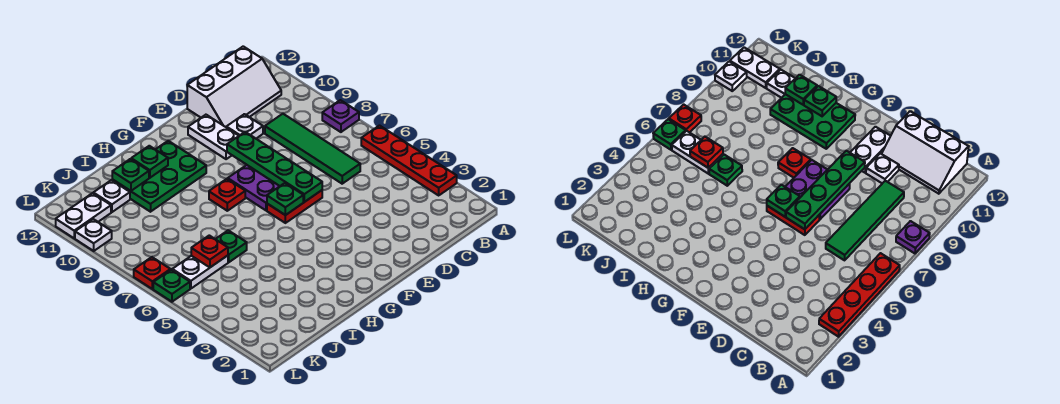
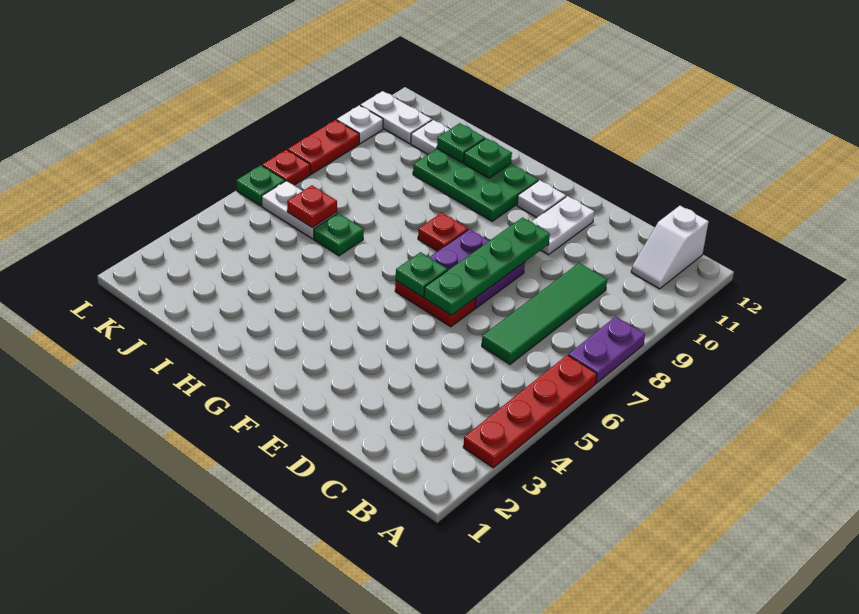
purple 1x1 plate [322,100,359,132] -> purple 1x2 plate [568,317,645,383]
white 2x3 slope [187,46,281,127] -> white 1x2 slope [631,206,709,289]
white 1x1 plate [226,114,263,138] -> white 1x1 plate moved to [517,180,566,218]
none -> red 1x2 plate [288,120,359,174]

